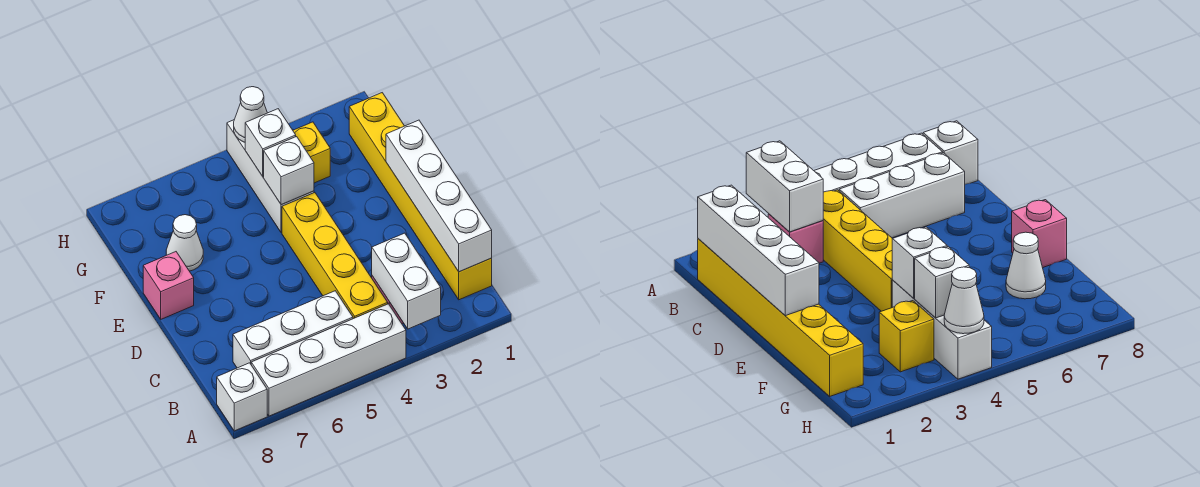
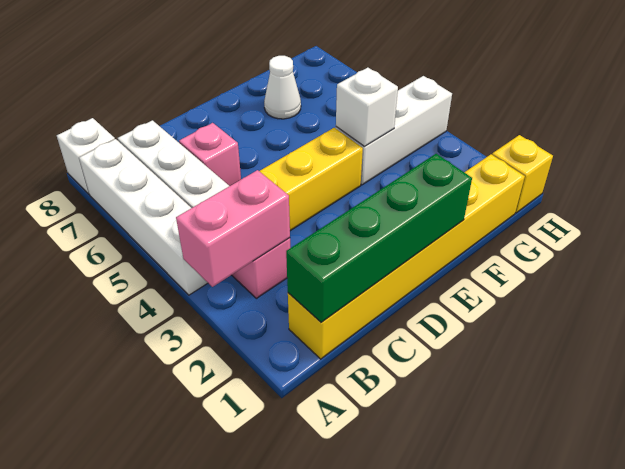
white 1x2 brick [372,233,441,329] -> pink 1x2 brick [176,170,290,287]
white 1x4 brick [386,120,492,272] -> green 1x4 brick [286,154,472,322]
pink 1x1 brick [143,252,194,319] -> pink 1x1 brick moved to [179,123,241,186]
yellow 1x1 brick [293,122,330,183] -> yellow 1x1 brick moved to [492,135,553,213]
white 1x1 brick [245,109,296,177] -> none
white 1x1 cone [234,87,267,142] -> none

